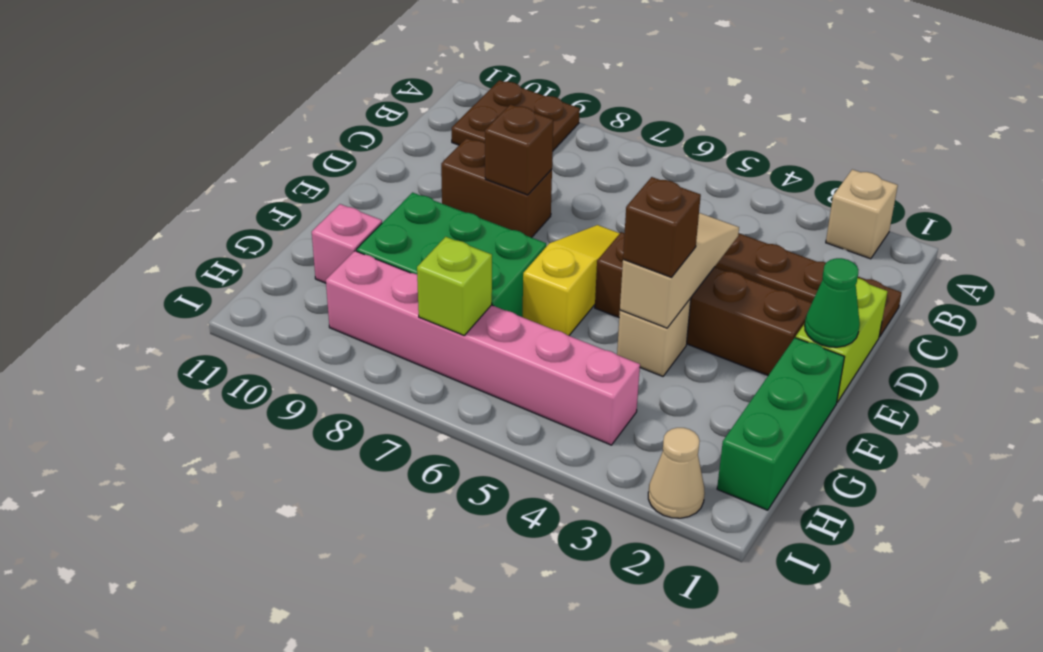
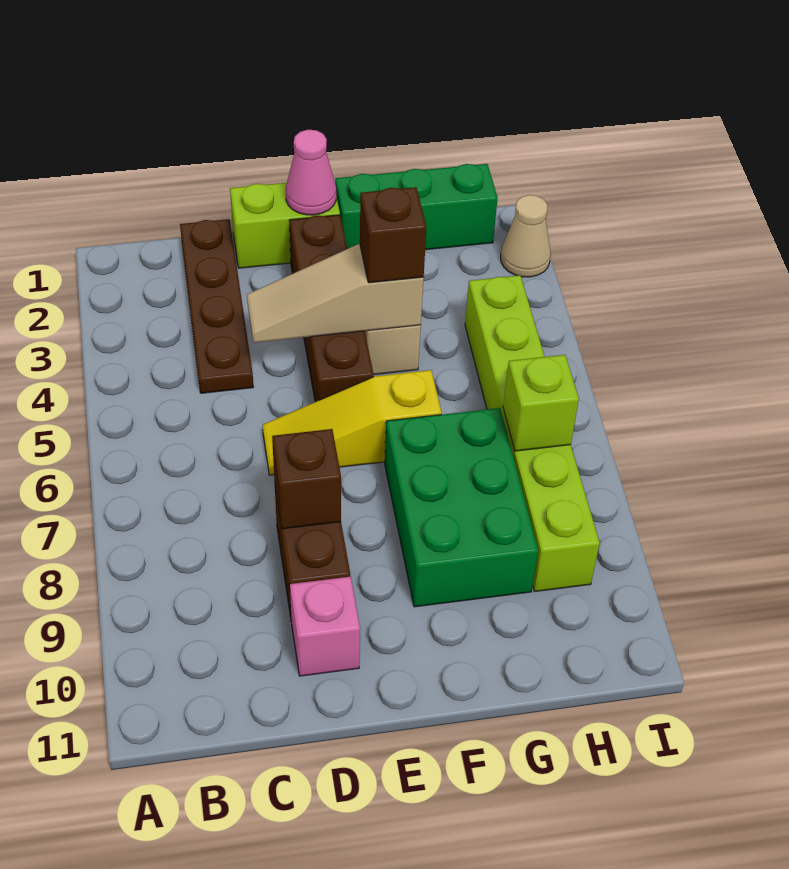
tan 1x1 brick [826,169,898,259] -> none
brown 2x2 plate [452,80,580,150] -> none
green 1x1 cone [805,258,860,347] -> pink 1x1 cone [286,130,336,215]
pink 1x1 brick [312,204,382,283] -> pink 1x1 brick moved to [290,576,360,676]
pink 1x6 brick [326,251,640,445] -> lime 1x6 brick [465,275,600,591]

